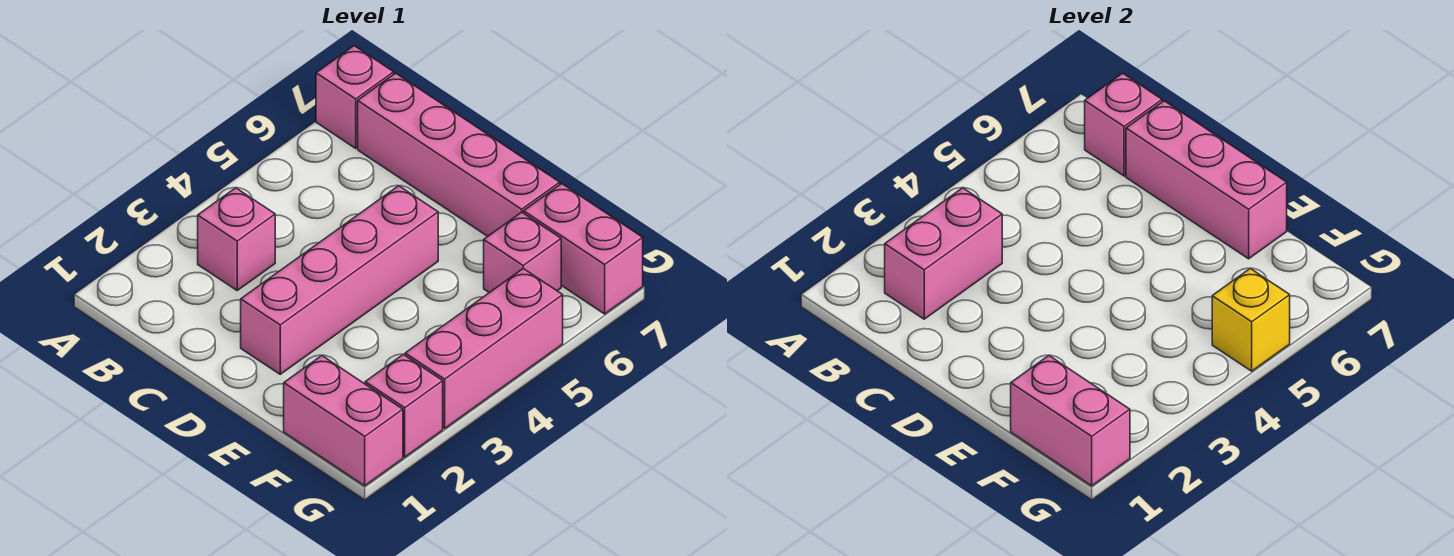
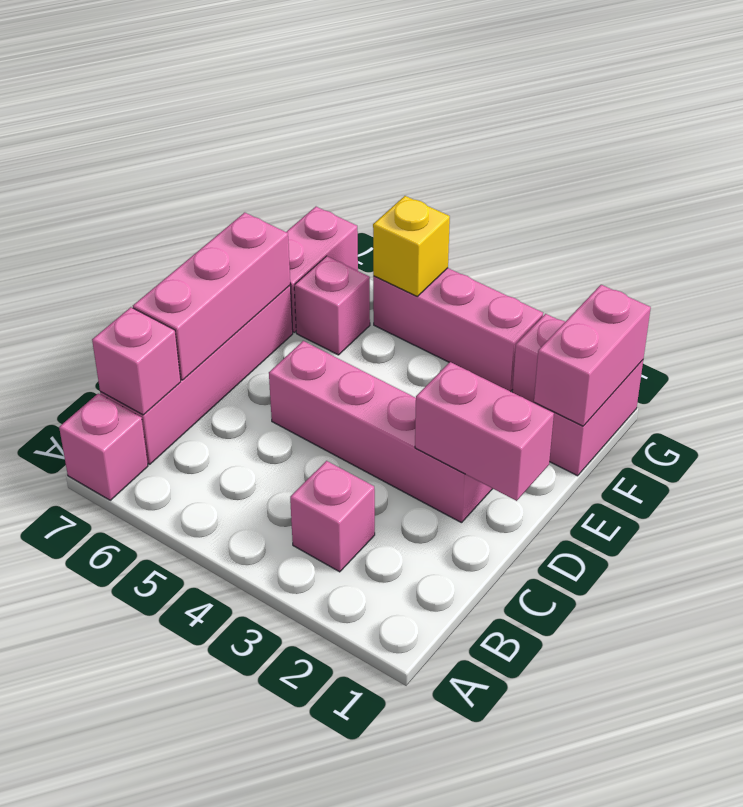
pink 1x2 brick [885,188,1002,319] -> pink 1x2 brick moved to [415,362,554,501]

